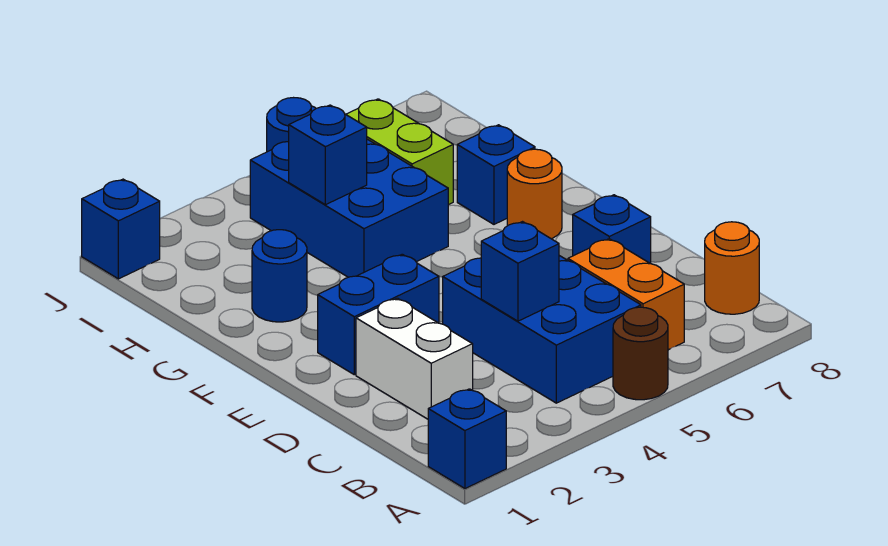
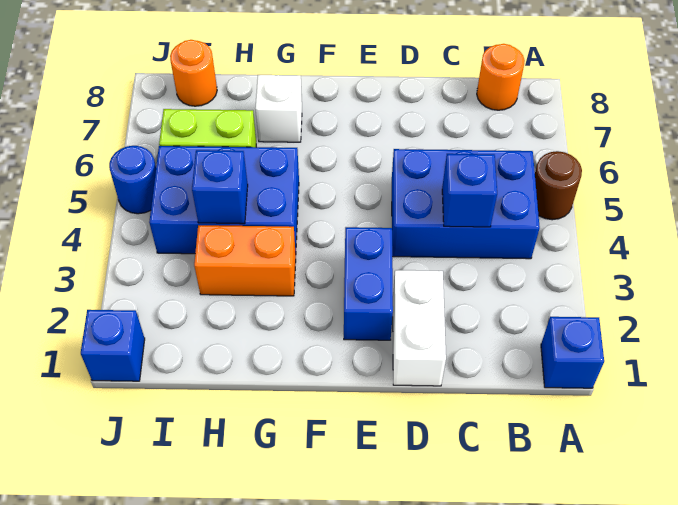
orange 1x2 brick [568,239,684,350] -> orange 1x2 brick moved to [194,225,296,296]
white 1x2 brick [356,298,473,419] -> white 1x2 brick turned to [393,270,446,386]
blue 1x1 brick [573,195,651,264] -> none
orange 1x1 round brick [507,149,562,239] -> orange 1x1 round brick moved to [170,40,217,106]
blue 1x1 round brick [252,230,307,322] -> none
blue 1x1 brick [457,125,535,224] -> white 1x1 brick [255,75,302,142]

